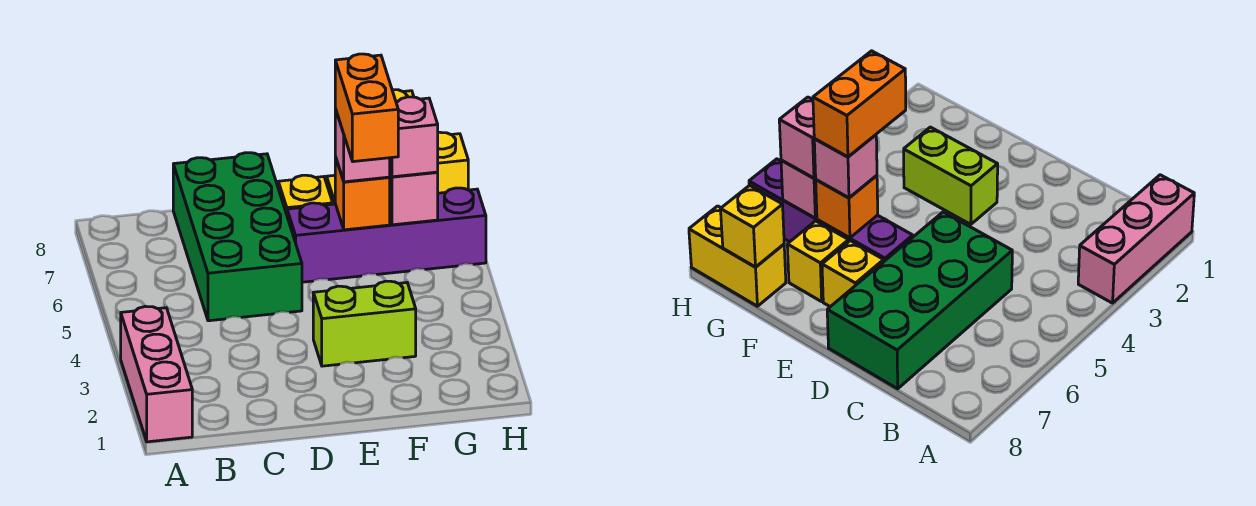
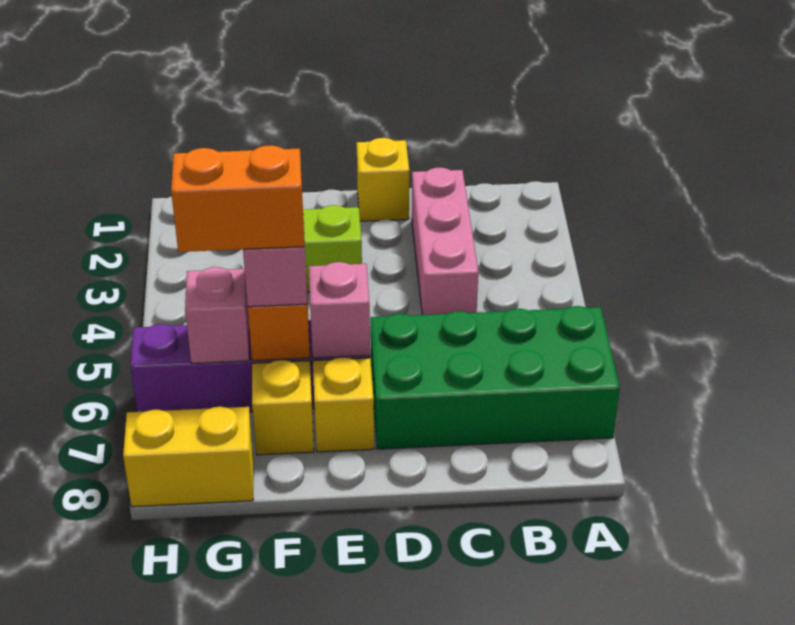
pink 1x3 brick [121,306,192,442] -> pink 1x3 brick moved to [412,167,478,315]
green 2x4 brick [173,153,302,321] -> green 2x4 brick turned to [370,306,620,449]
orange 1x2 brick [335,54,398,162] -> orange 1x2 brick turned to [171,145,304,252]
pink 1x1 brick [390,97,438,177] -> pink 1x1 brick moved to [309,262,370,358]
yellow 1x1 brick [721,186,784,267] -> yellow 1x1 brick moved to [357,138,409,221]

